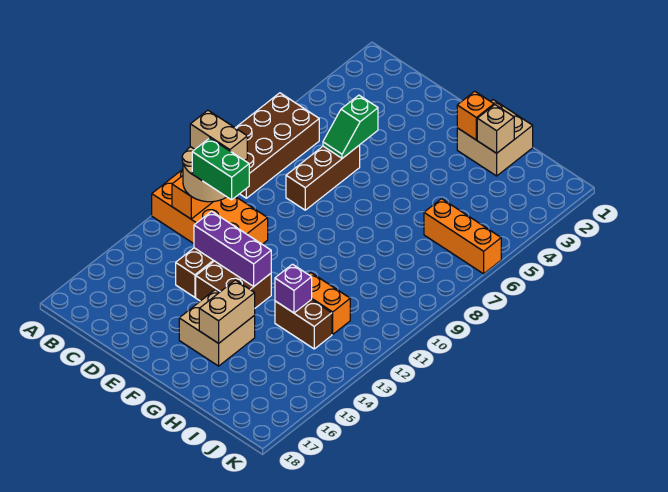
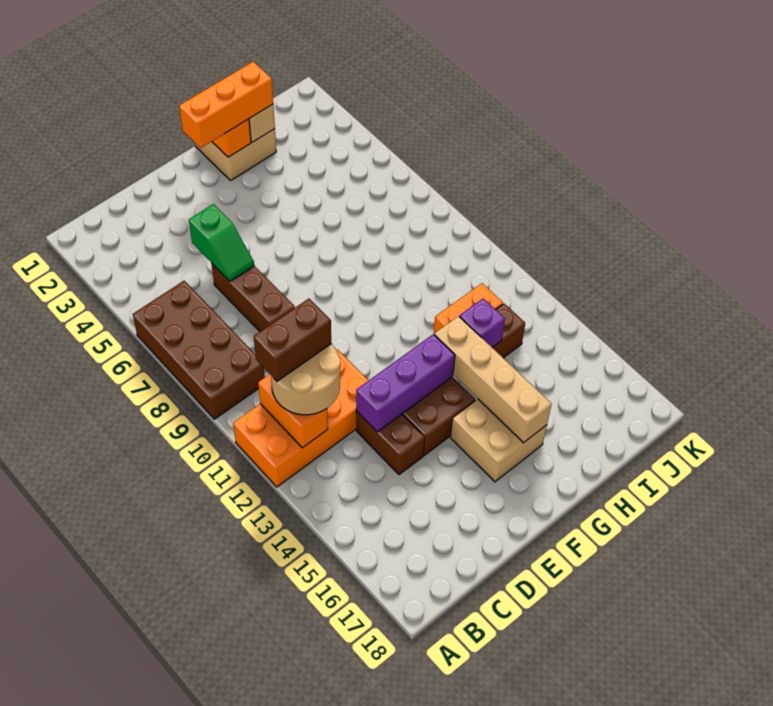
tan 1x2 brick [190,110,247,161] -> brown 1x2 brick [254,299,331,381]
green 1x2 brick [192,138,249,200] -> none
tan 1x2 brick [199,280,255,343] -> tan 1x4 brick [434,316,552,443]
orange 1x3 brick [424,199,501,274] -> orange 1x3 brick moved to [179,62,273,148]

